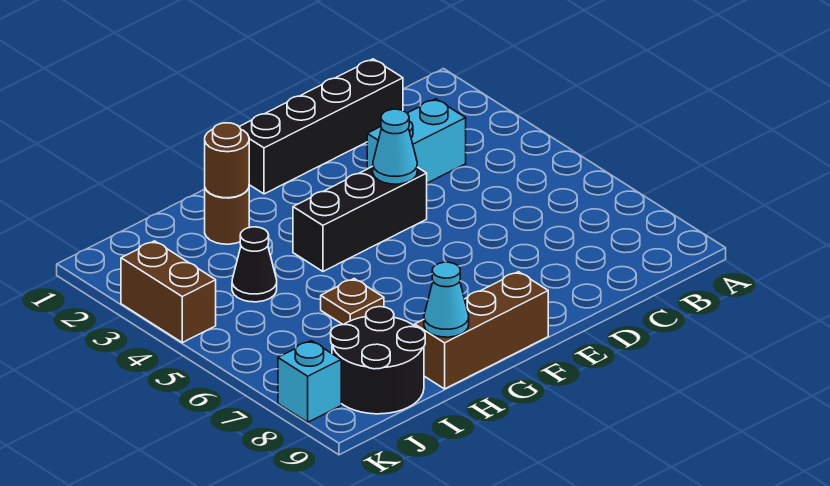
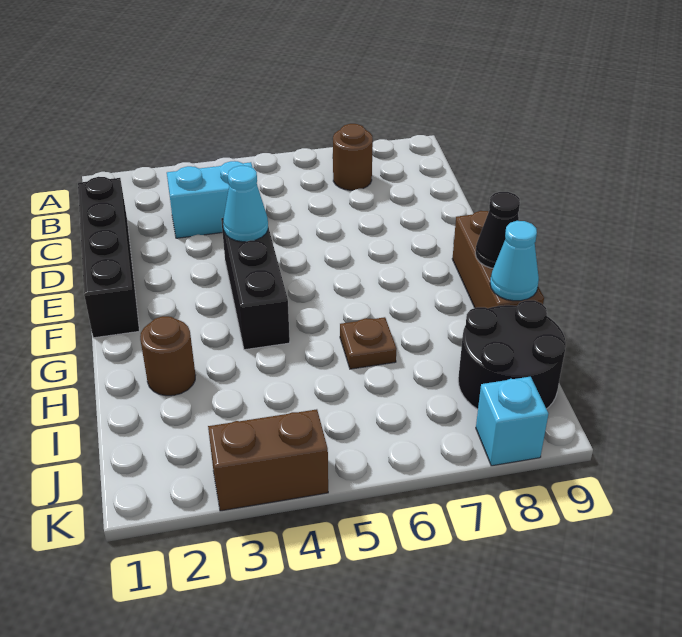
cyan 1x2 brick [367,99,466,183] -> cyan 1x2 brick turned to [167,161,252,238]
brown 1x1 round brick [205,123,249,198] -> brown 1x1 round brick moved to [333,124,373,190]
black 1x1 cone [232,227,277,302] -> black 1x1 cone moved to [475,192,520,268]

